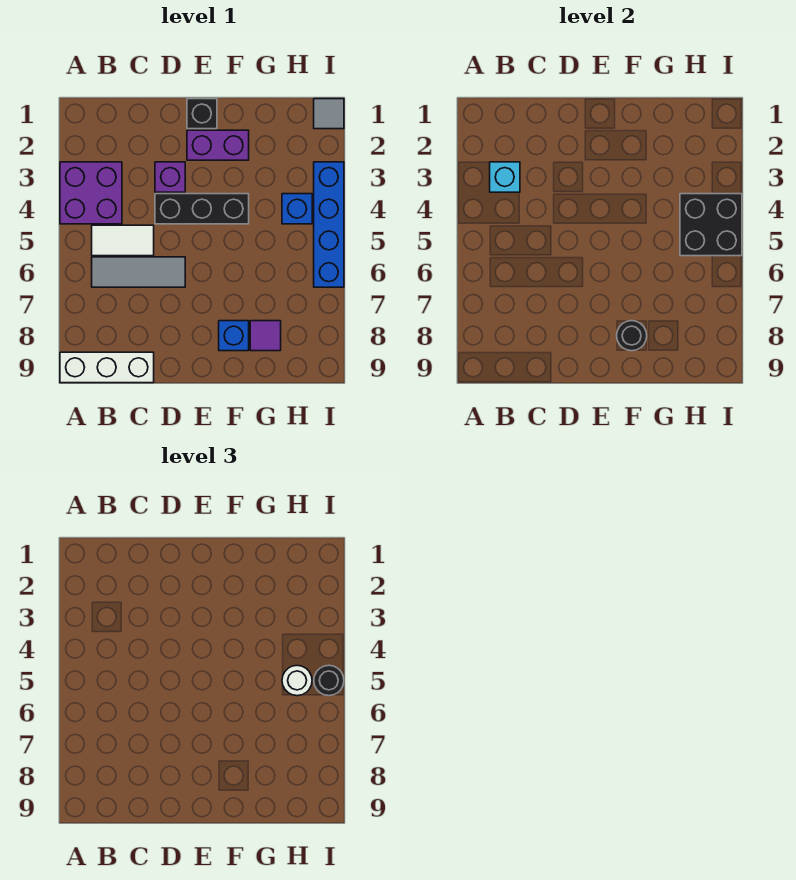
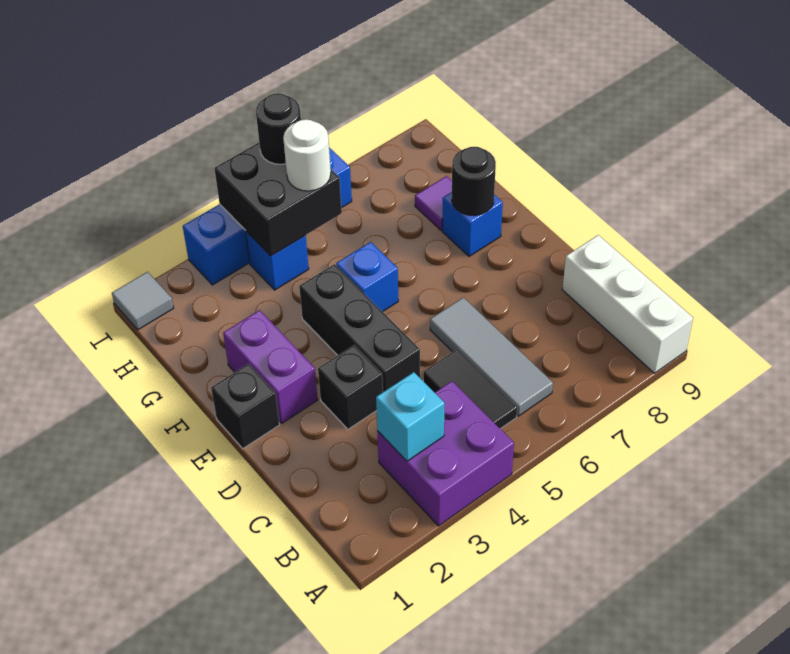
white 1x2 tile [92,225,154,256] -> black 1x2 tile [423,349,517,429]
purple 1x1 brick [155,162,185,192] -> black 1x1 brick [318,345,383,429]
none -> blue 1x1 brick [336,242,398,312]

